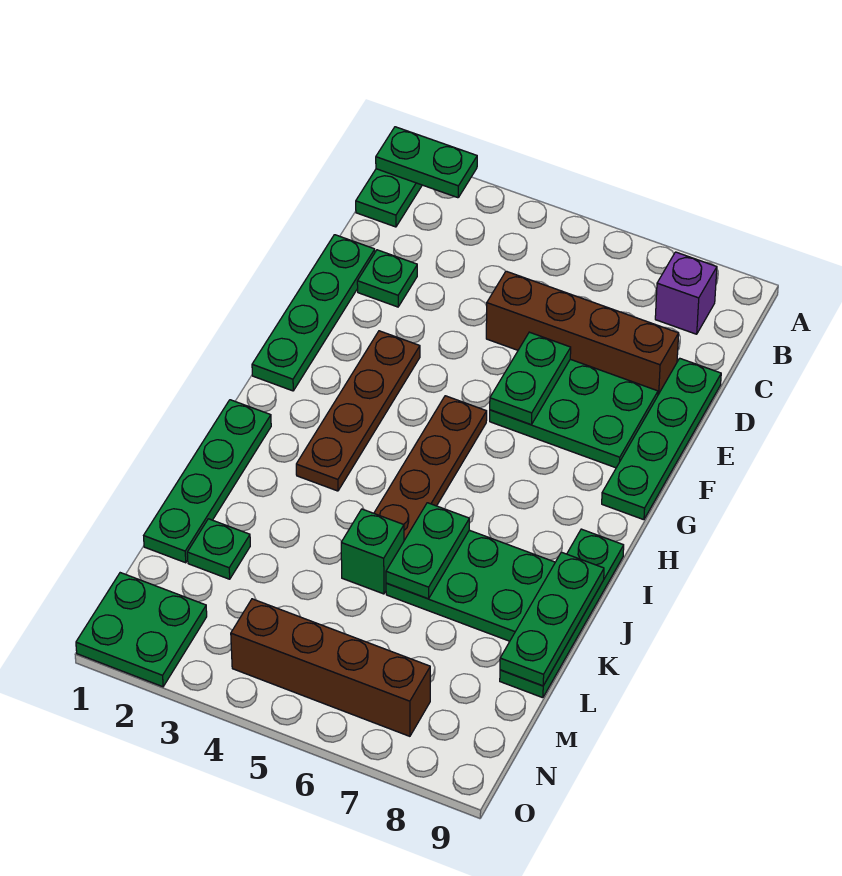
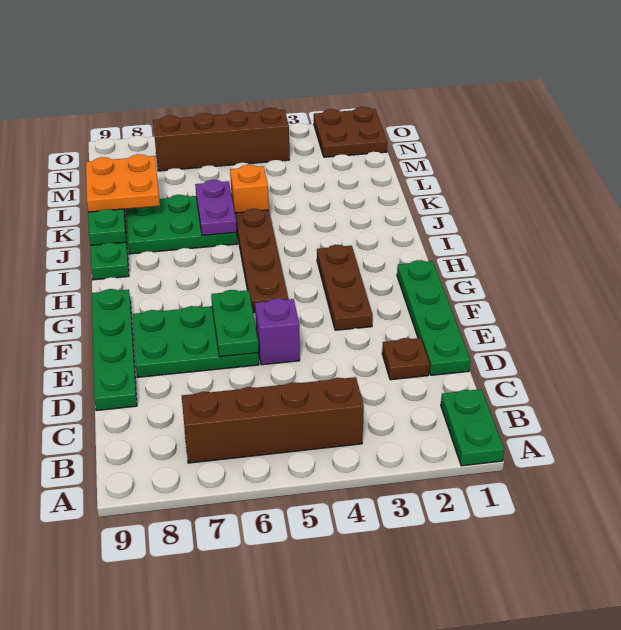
green 1x2 plate [376,127,477,198] -> none
purple 1x1 brick [655,252,717,334] -> purple 1x1 brick moved to [255,299,300,365]
green 1x1 plate [357,250,417,307] -> brown 1x1 plate [382,338,430,380]
brown 1x4 brick [486,271,679,395] -> brown 1x4 brick moved to [182,377,364,463]
brown 1x4 plate [296,331,420,491] -> brown 1x3 plate [317,245,373,330]
green 1x4 plate [144,400,271,563] -> none
green 1x2 plate [386,503,469,599] -> purple 1x2 plate [195,180,237,235]
green 1x1 brick [341,509,404,594] -> orange 1x1 brick [230,165,269,213]
none -> orange 2x2 plate [86,154,160,212]
green 1x1 plate [187,519,250,579] -> none
green 2x2 plate [76,573,207,687] -> brown 2x2 plate [314,107,387,157]

